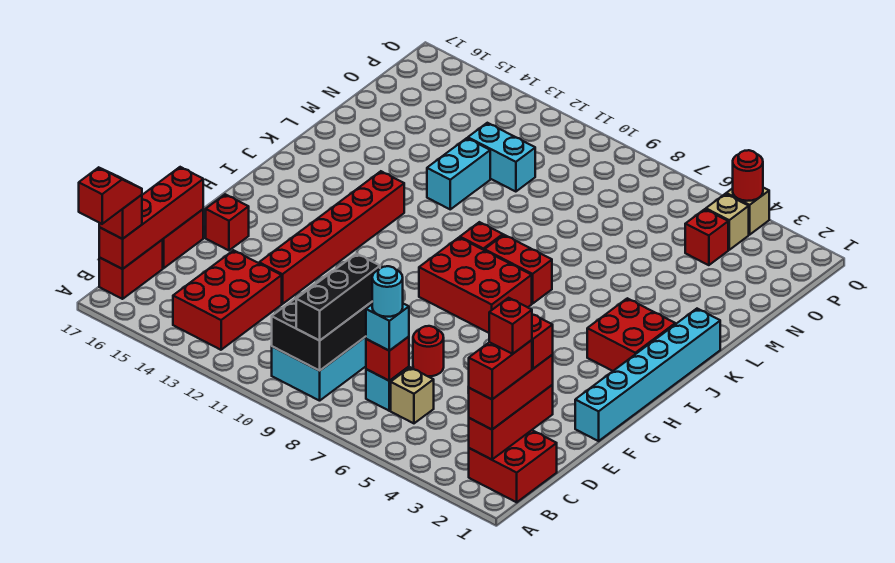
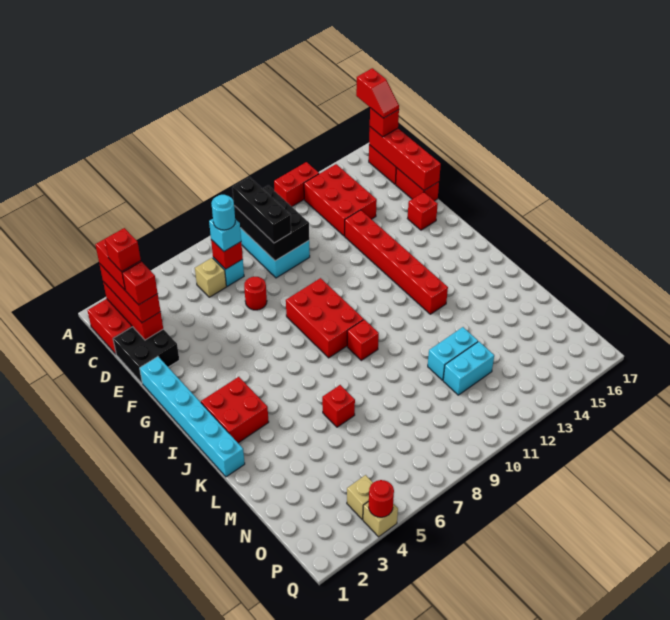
none -> black 2x2 brick [113,327,179,383]
red 2x3 brick [419,238,532,333] -> red 2x3 brick turned to [286,278,364,358]
red 1x2 brick [485,235,552,304] -> red 1x2 brick moved to [274,162,319,206]
cyan 1x2 brick [427,138,490,209] -> cyan 1x2 brick turned to [428,327,478,380]
red 1x1 brick [685,209,728,265] -> red 1x1 brick moved to [322,385,355,427]

